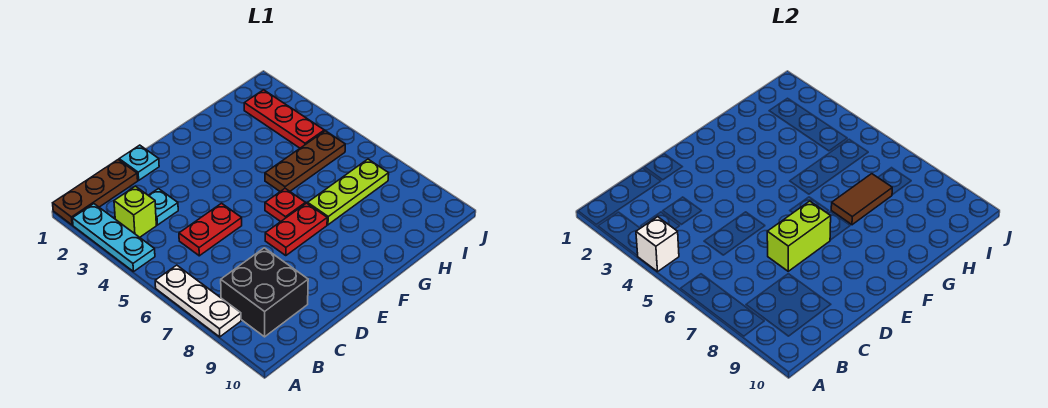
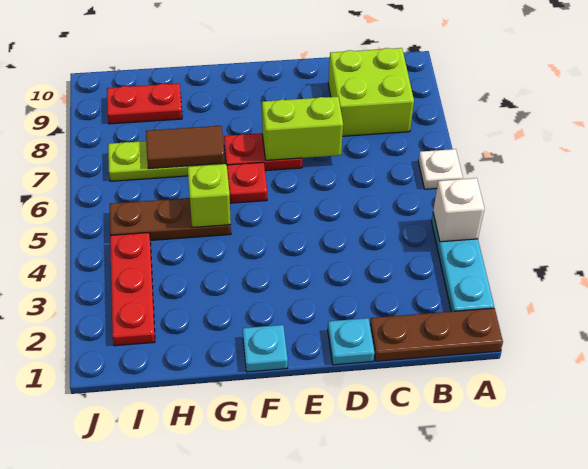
white 1x3 plate [155,265,241,337] -> white 1x1 plate [418,149,463,189]
lime 1x1 brick [114,186,156,237] -> lime 1x1 brick moved to [188,164,231,227]
black 2x2 brick [221,248,308,337] -> lime 2x2 brick [328,48,414,136]
cyan 1x1 plate [148,189,178,225] -> cyan 1x1 plate moved to [243,325,288,372]
red 1x2 plate [179,203,242,256] -> red 1x2 plate moved to [107,83,182,124]

